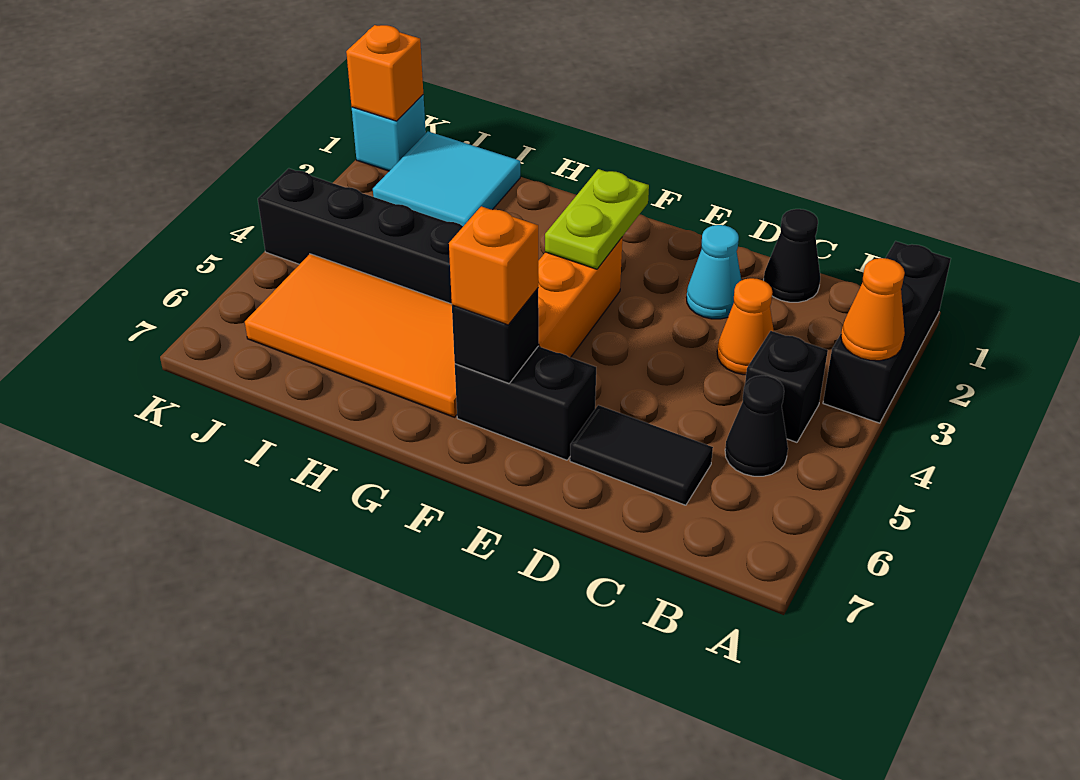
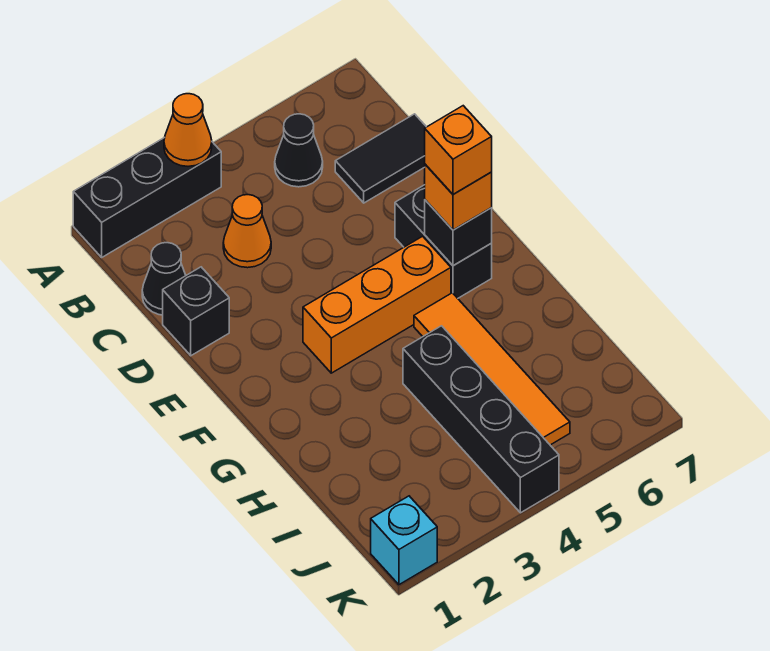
black 1x1 brick [745,331,828,442] -> black 1x1 brick moved to [163,267,229,356]
black 1x2 tile [570,405,713,505] -> black 1x2 tile turned to [335,114,426,203]
cyan 1x1 cone [687,225,741,319] -> none
lime 1x2 plate [545,169,649,269] -> none
orange 2x4 tile [245,254,457,417] -> orange 1x4 tile [414,293,570,445]
cyan 2x2 tile [373,131,520,226] -> none
orange 1x1 brick [346,25,423,121] -> orange 1x1 brick moved to [425,106,492,194]

